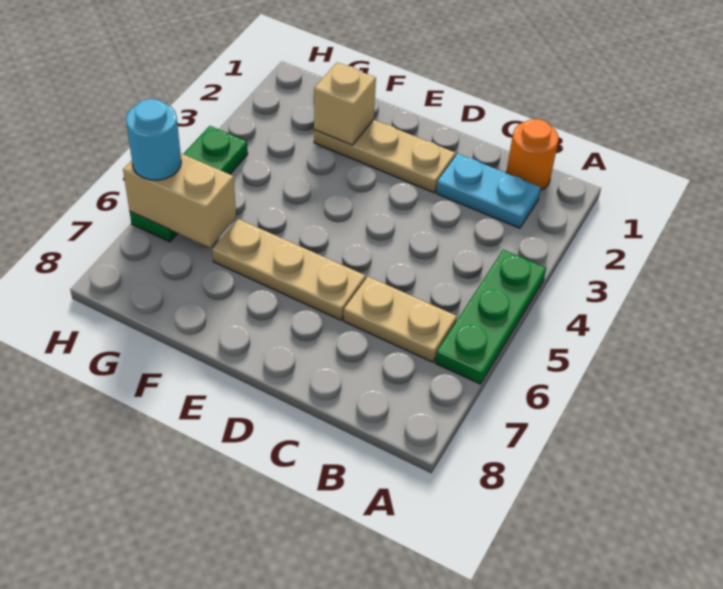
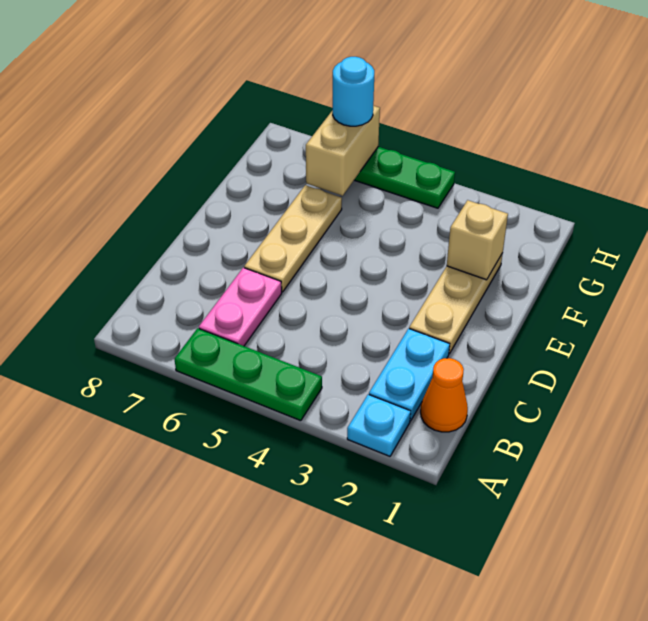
none -> cyan 1x1 plate [347,394,411,456]
orange 1x1 round brick [506,119,559,191] -> orange 1x1 cone [421,358,468,432]
tan 1x2 plate [343,277,457,362] -> pink 1x2 plate [199,268,282,346]

